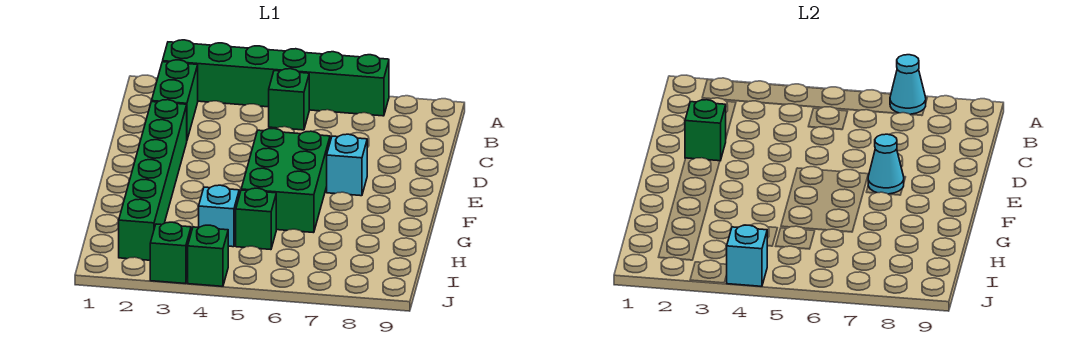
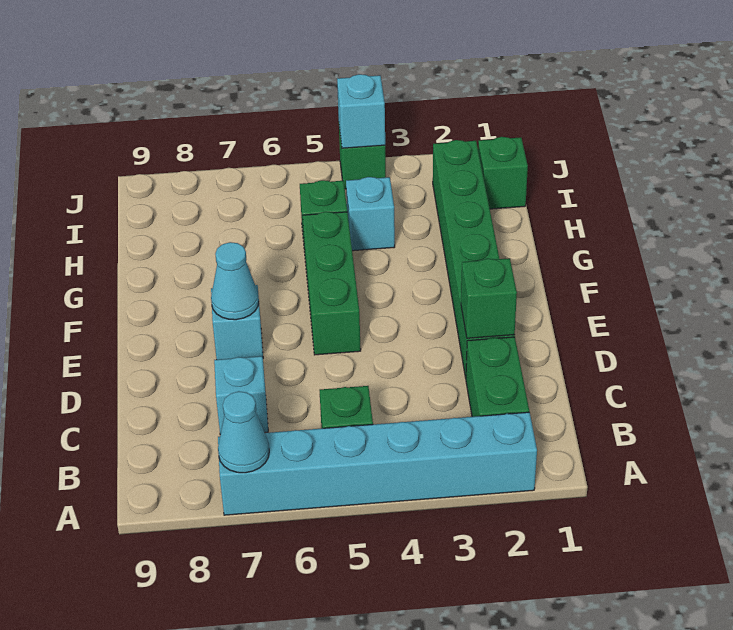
green 1x6 brick [163,40,389,116] -> cyan 1x6 brick [218,412,537,515]
none -> cyan 1x1 brick [214,356,268,434]
green 2x3 brick [241,129,330,233] -> green 1x3 brick [303,212,361,355]
green 1x1 brick [150,222,191,284] -> green 1x1 brick moved to [478,137,528,209]

